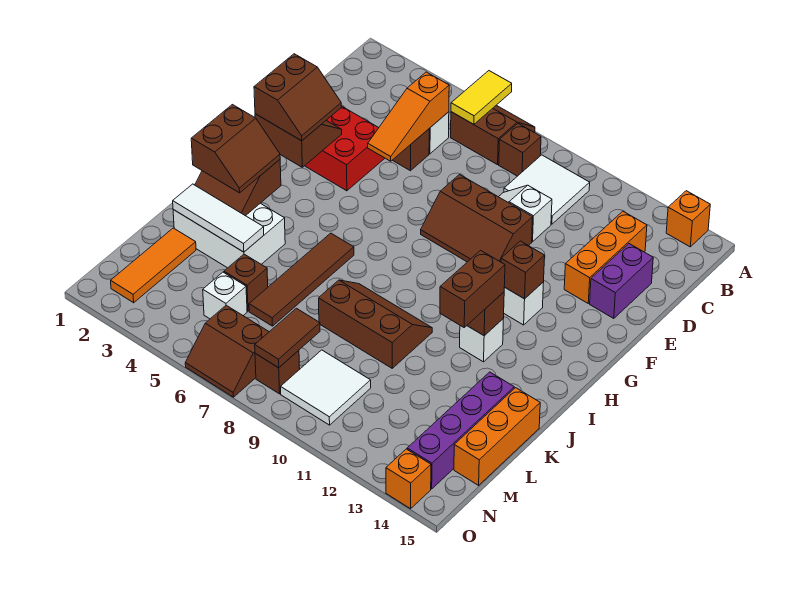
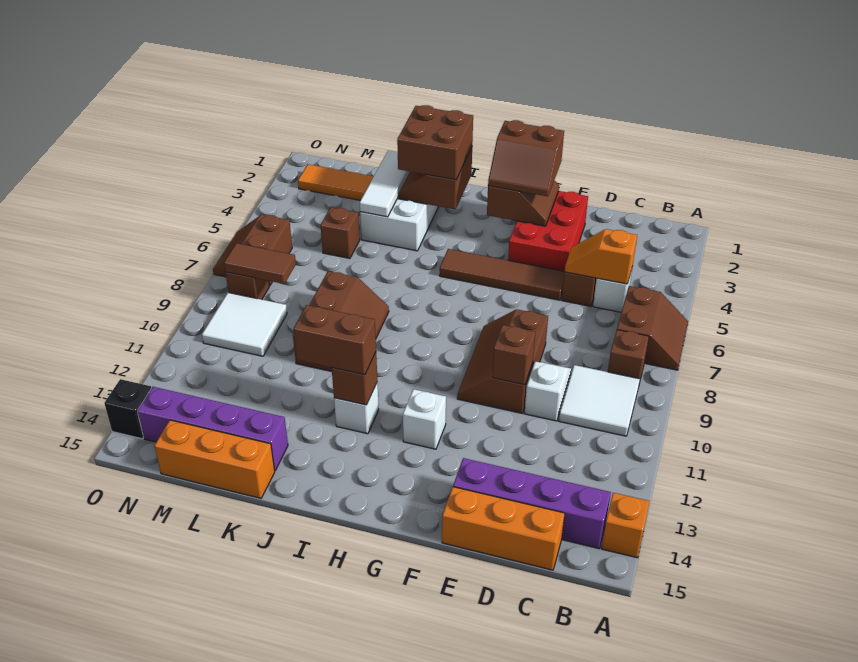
yellow 1x2 tile [451,71,512,124] -> none
orange 1x3 slope [368,72,449,161] -> orange 1x2 slope [565,229,637,284]
orange 1x3 brick [564,211,647,303] -> orange 1x3 brick moved to [442,487,565,570]
purple 1x2 brick [590,244,653,319] -> purple 1x4 brick [453,458,611,548]
brown 1x1 brick [501,241,545,299] -> brown 1x1 brick moved to [492,325,535,385]
brown 2x2 slope [191,105,280,193] -> brown 2x2 brick [397,105,473,180]
brown 1x4 tile [249,233,354,326] -> brown 1x4 tile moved to [440,249,565,300]
white 1x1 brick [203,272,247,319] -> none
orange 1x1 brick [386,449,431,509] -> black 1x1 brick [104,379,151,439]

